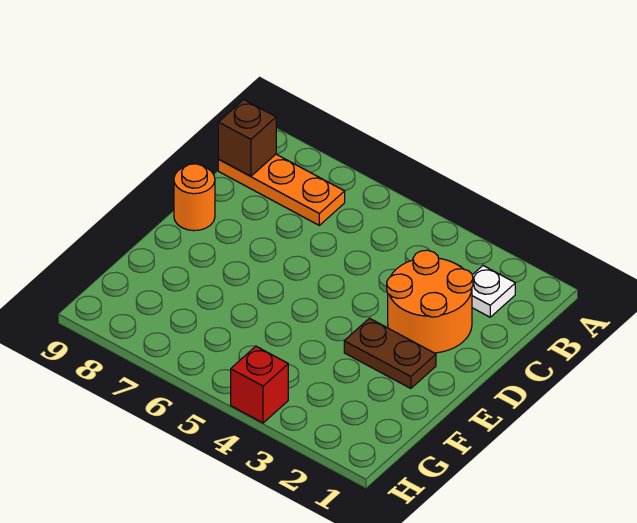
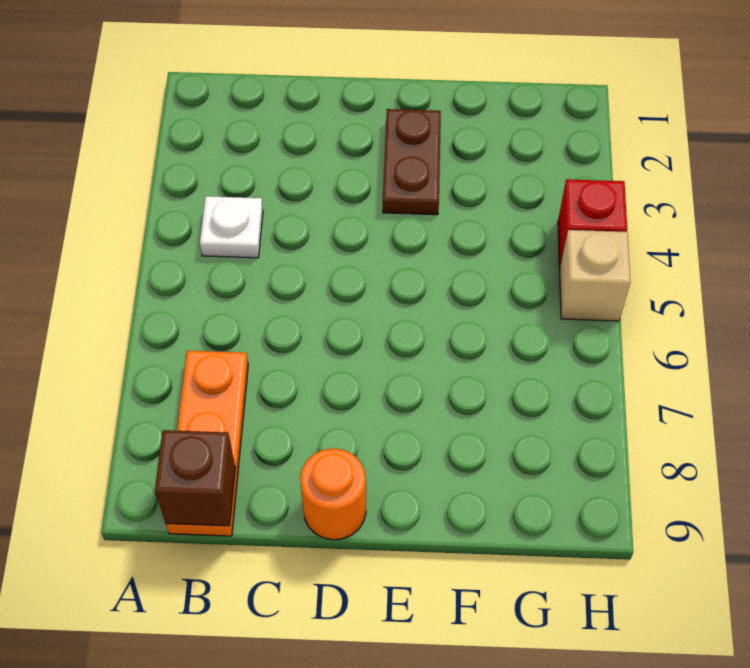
white 1x1 plate [472,266,515,317] -> white 1x1 plate moved to [200,196,263,258]
orange 2x2 round brick [387,250,473,353] -> none
none -> tan 1x1 brick [560,230,631,321]

